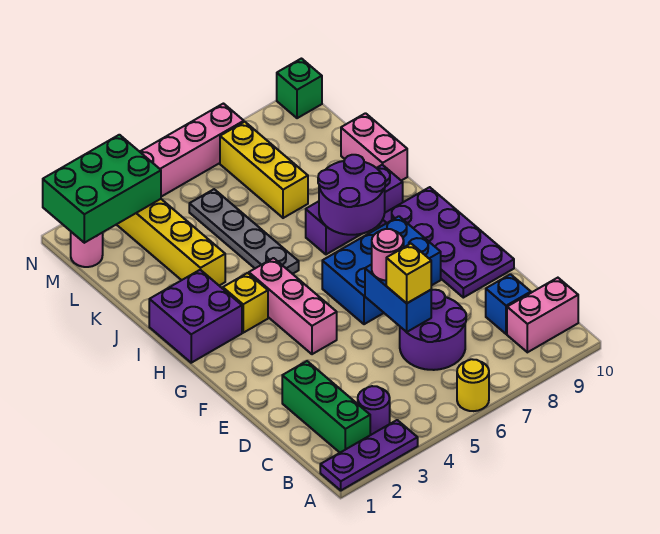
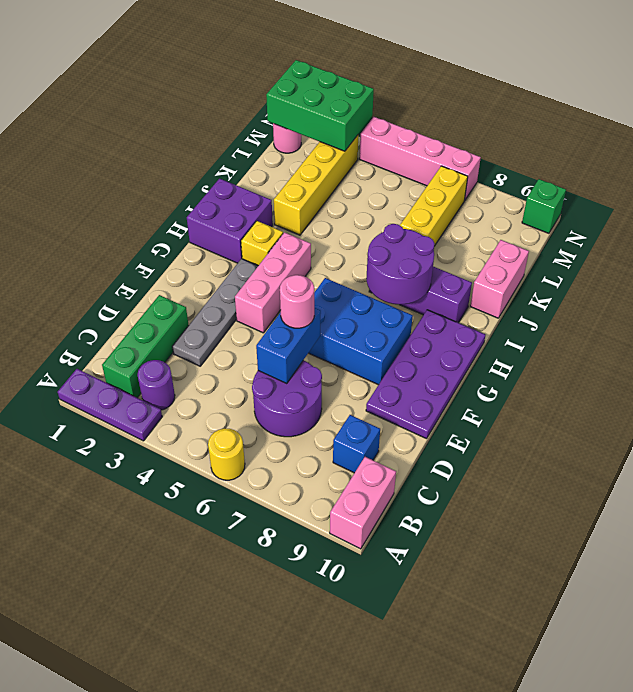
pink 1x2 brick [507,278,578,352] -> pink 1x2 brick turned to [330,457,396,549]
yellow 1x1 brick [386,244,431,303] -> none
grey 1x4 plate [189,189,299,274] -> grey 1x4 plate moved to [172,259,258,366]

